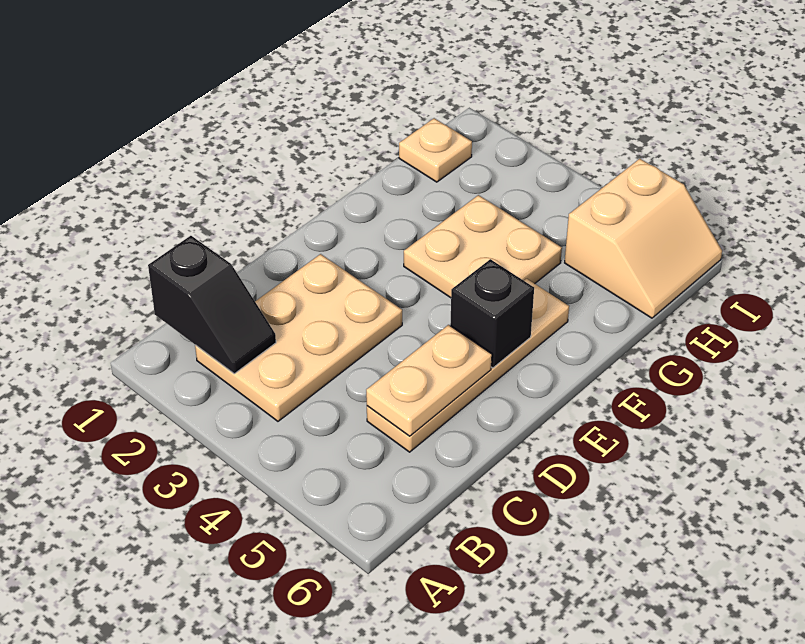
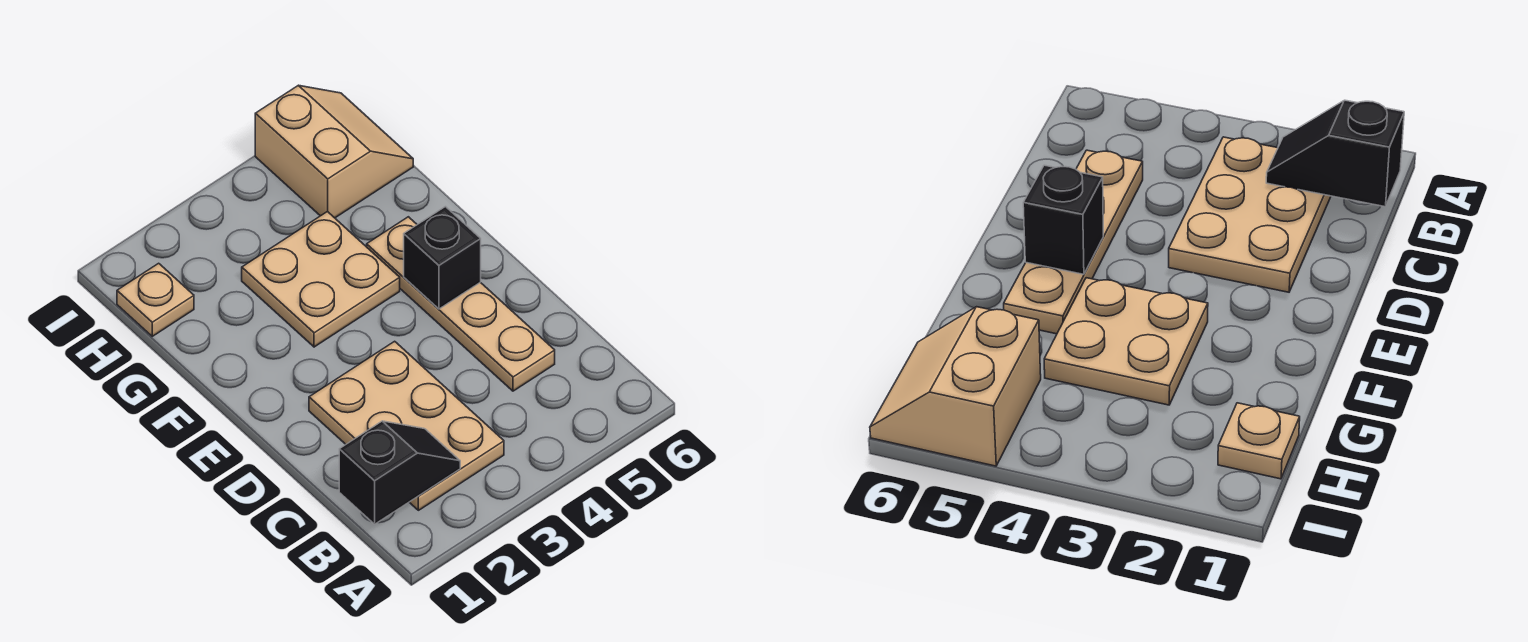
tan 1x2 plate [366,325,492,436] -> none

